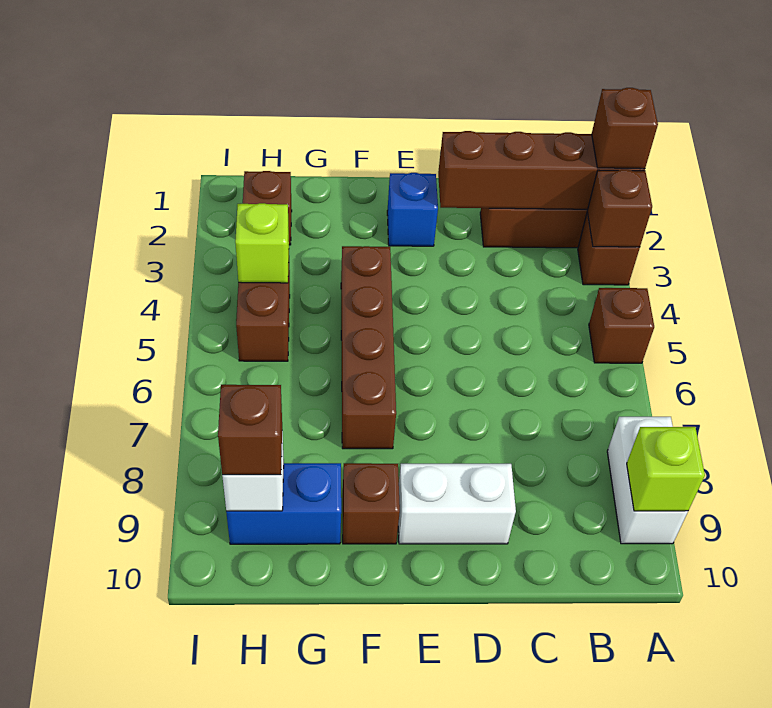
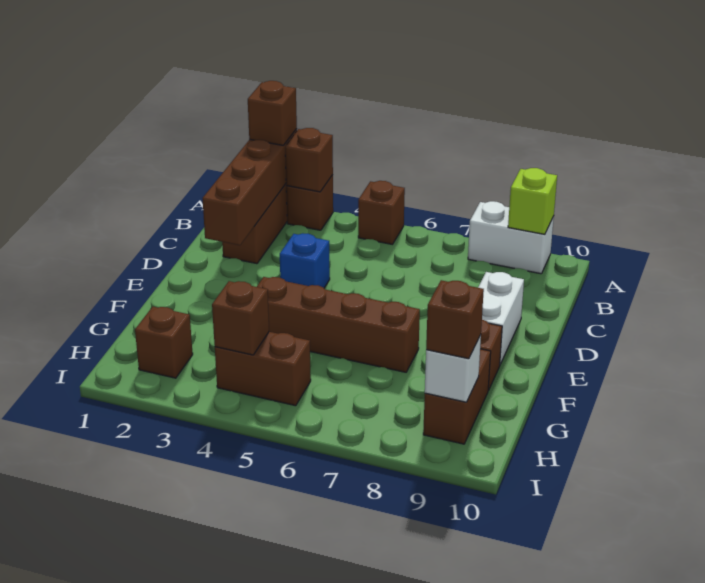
blue 1x1 brick [387,173,438,246] -> blue 1x1 brick moved to [280,233,330,288]
blue 1x2 brick [226,463,341,544] -> brown 1x2 brick [423,349,491,444]
lime 1x1 brick [235,203,289,283] -> brown 1x1 brick [212,281,269,355]

